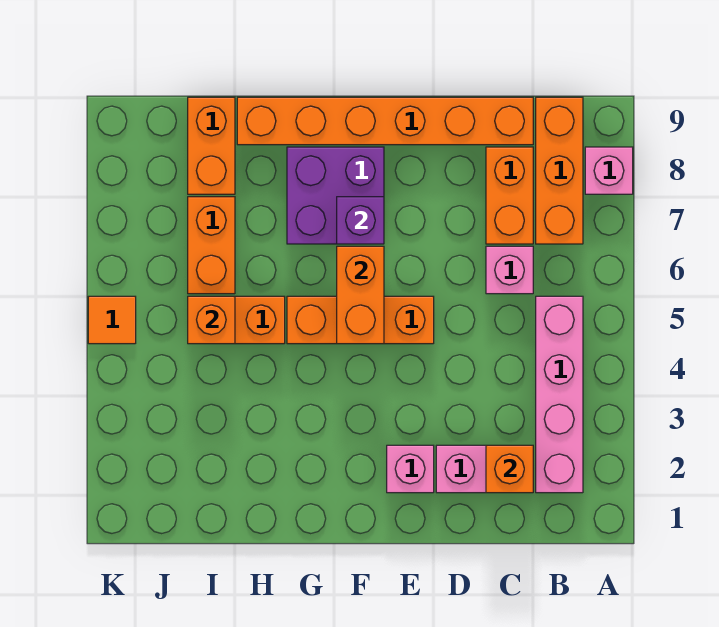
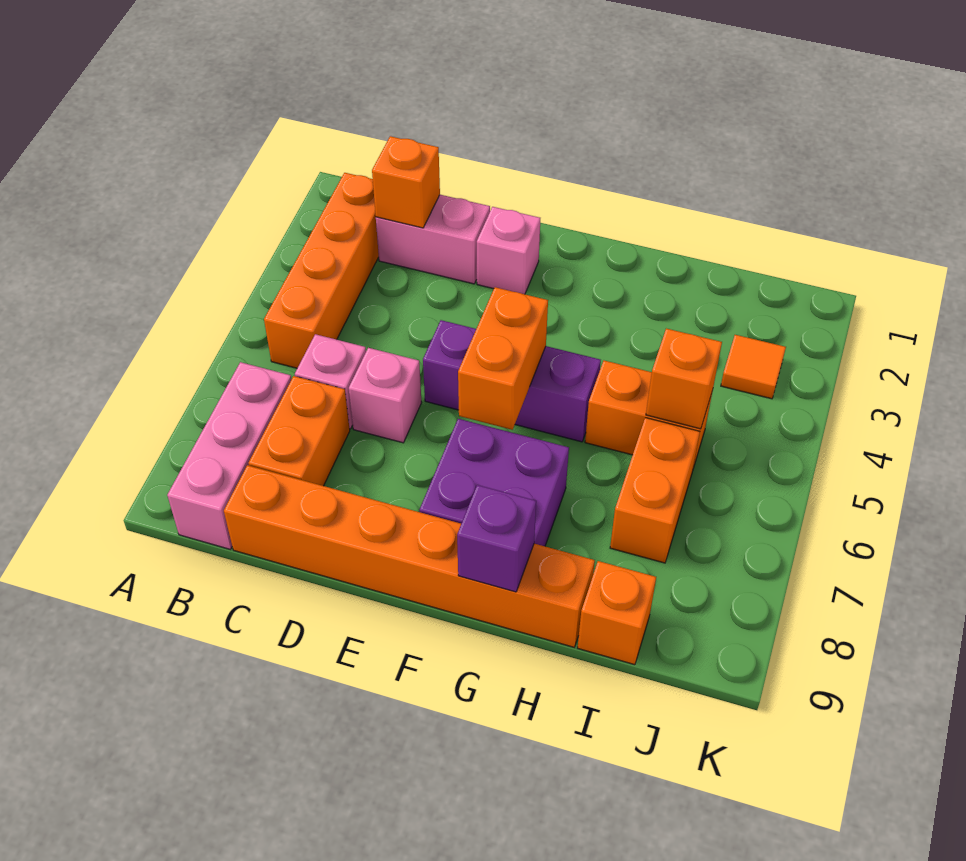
pink 1x1 brick [585,147,633,194] -> pink 1x1 brick moved to [349,348,422,443]
pink 1x4 brick [536,296,583,493] -> orange 1x4 brick [264,173,379,368]
orange 1x3 brick [536,97,583,244] -> pink 1x3 brick [167,362,292,549]
orange 1x3 brick [287,296,434,344] -> purple 1x3 brick [423,320,601,442]
purple 1x1 brick [337,197,384,244] -> purple 1x1 brick moved to [457,485,536,592]
orange 1x2 brick [188,97,235,194] -> orange 1x1 brick [578,561,656,665]
orange 1x1 tile [88,296,136,344] -> orange 1x1 tile moved to [721,335,786,399]

